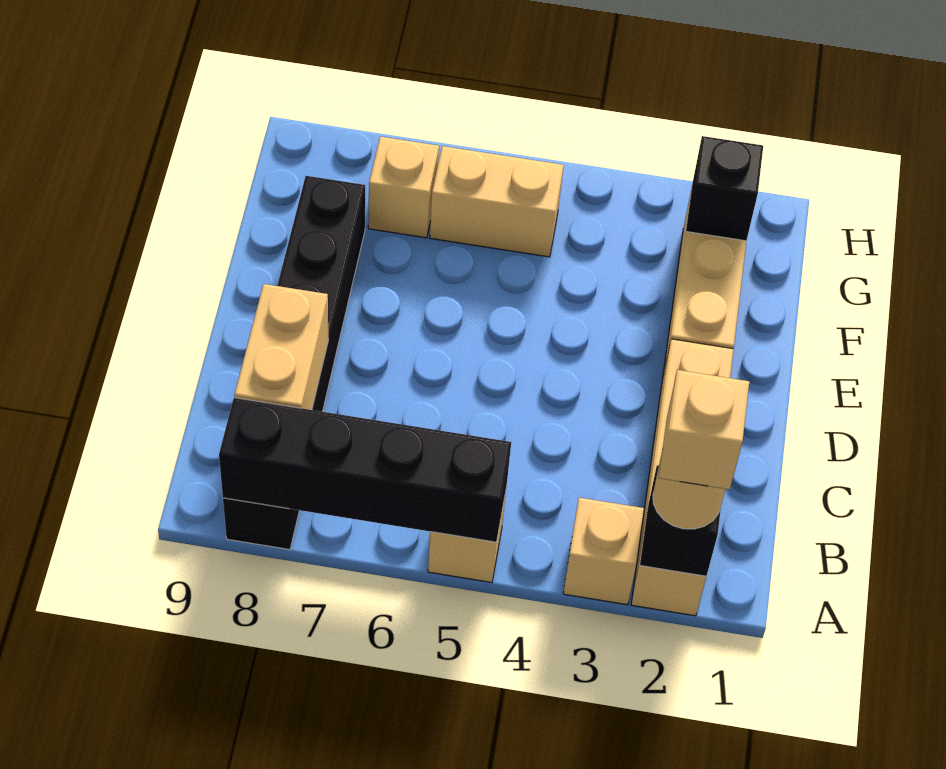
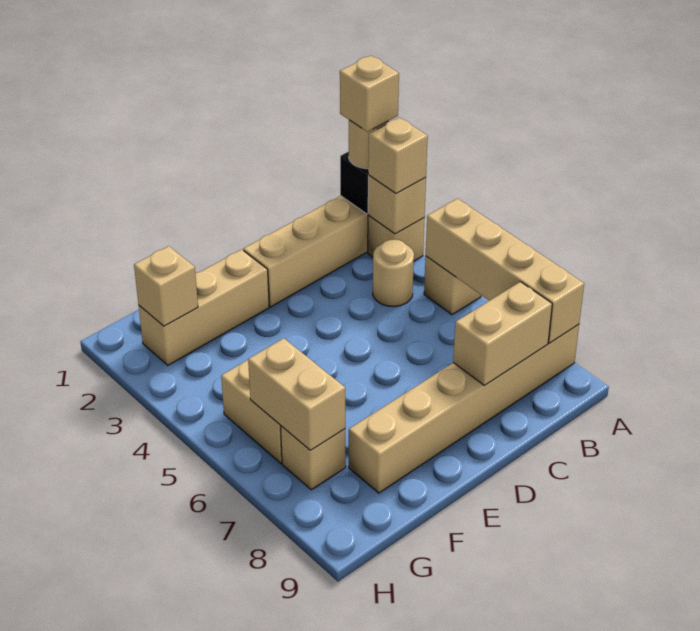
none -> tan 1x1 brick [368,175,426,234]
none -> tan 1x1 brick [368,117,428,194]
black 1x4 brick [219,398,511,542] -> tan 1x4 brick [426,198,584,343]
black 1x6 brick [223,176,365,550] -> tan 1x6 brick [349,324,579,493]
none -> tan 1x1 round brick [373,240,414,307]
black 1x1 brick [686,136,763,241] -> tan 1x1 brick [134,246,198,326]
none -> tan 1x2 brick [248,338,345,450]

